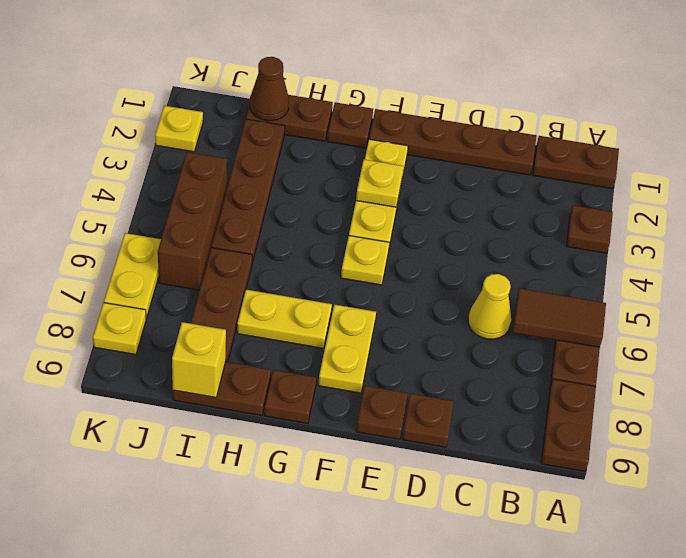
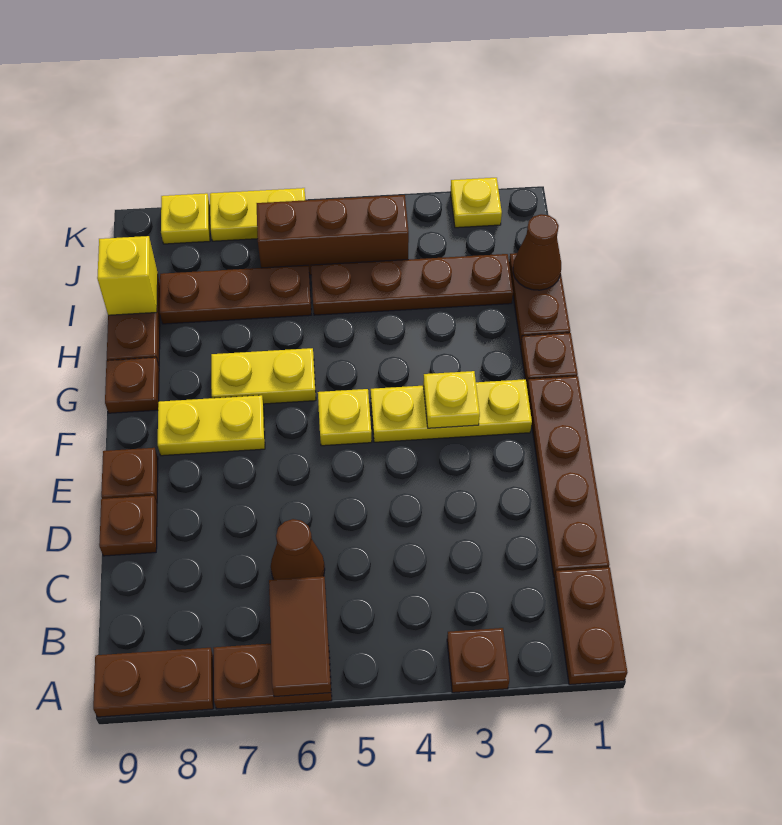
yellow 1x1 cone [468,274,511,339] -> brown 1x1 cone [271,519,325,580]
yellow 1x2 plate [237,290,332,348] -> yellow 1x2 plate turned to [211,348,316,404]

